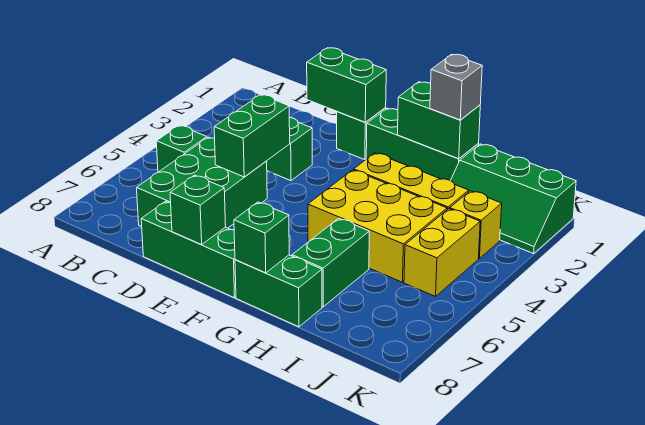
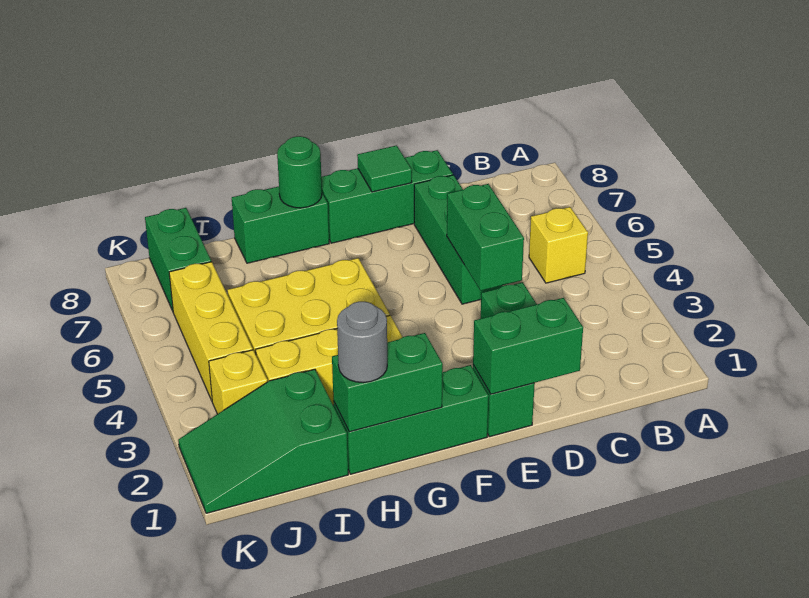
green 1x1 brick [156,125,207,172] -> yellow 1x1 brick [529,207,588,283]
green 2x3 brick [137,137,267,228] -> green 1x3 brick [414,175,503,304]
green 1x1 brick [170,175,226,245] -> green 1x1 tile [357,145,412,192]
green 1x1 brick [234,202,289,273] -> green 1x1 round brick [277,136,322,208]
grey 1x1 brick [430,54,482,120] -> grey 1x1 round brick [337,302,387,383]
green 1x2 brick [292,218,369,307] -> green 1x2 brick moved to [145,208,211,311]
green 2x3 slope [451,144,576,254] -> green 2x3 slope turned to [178,369,348,513]
yellow 1x2 brick [404,209,480,296] -> yellow 1x3 brick [169,262,253,400]

